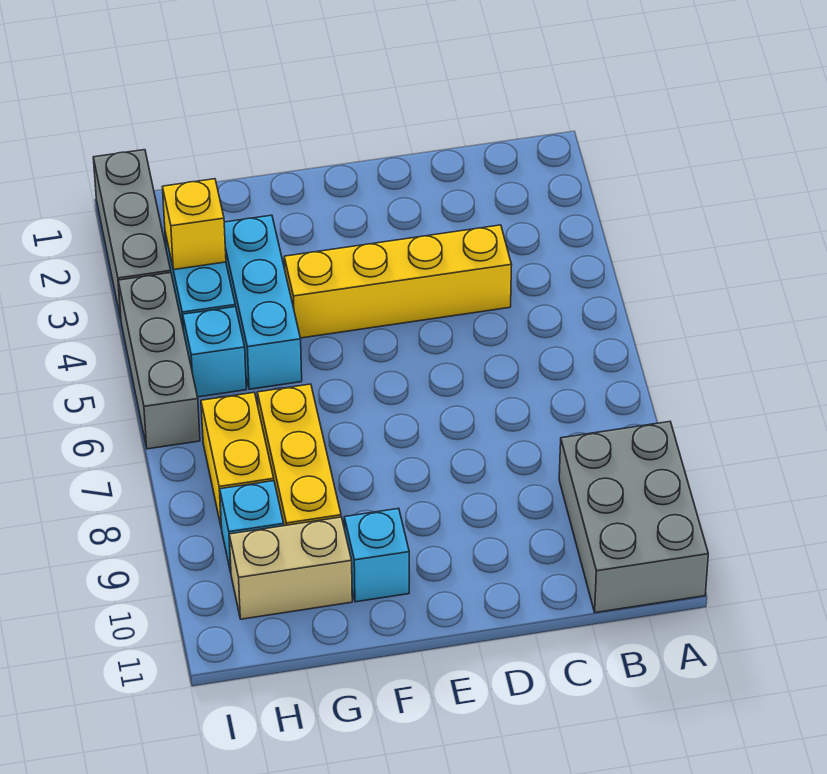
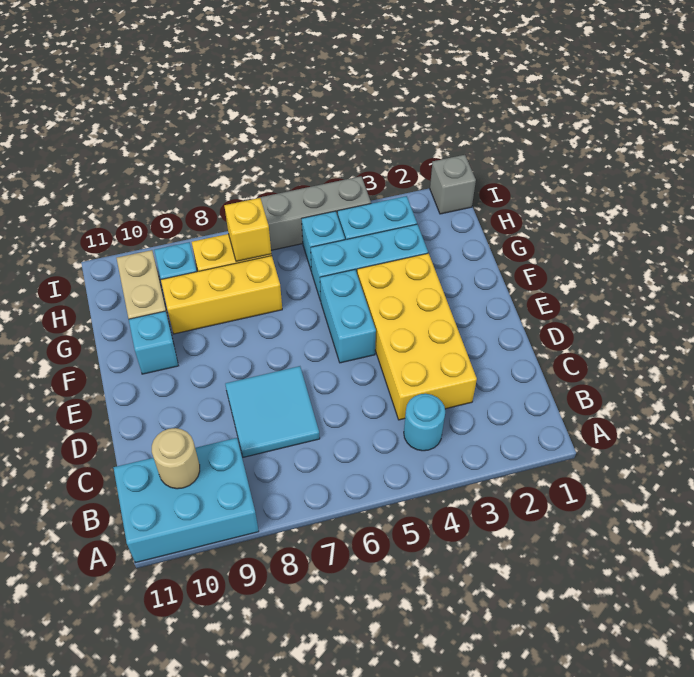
grey 2x3 brick [559,422,708,613] -> cyan 2x3 brick [113,438,259,563]
none -> cyan 1x1 round brick [404,394,445,451]
none -> tan 1x1 round brick [152,428,200,489]
yellow 1x4 brick [284,225,512,338] -> yellow 2x4 brick [357,253,477,420]
none -> cyan 2x2 tile [225,366,320,457]
none -> cyan 1x2 brick [320,270,376,363]
yellow 1x1 brick [163,179,226,270] -> yellow 1x1 brick moved to [224,198,271,261]
grey 1x3 brick [93,150,171,319] -> grey 1x1 brick [430,155,476,214]

